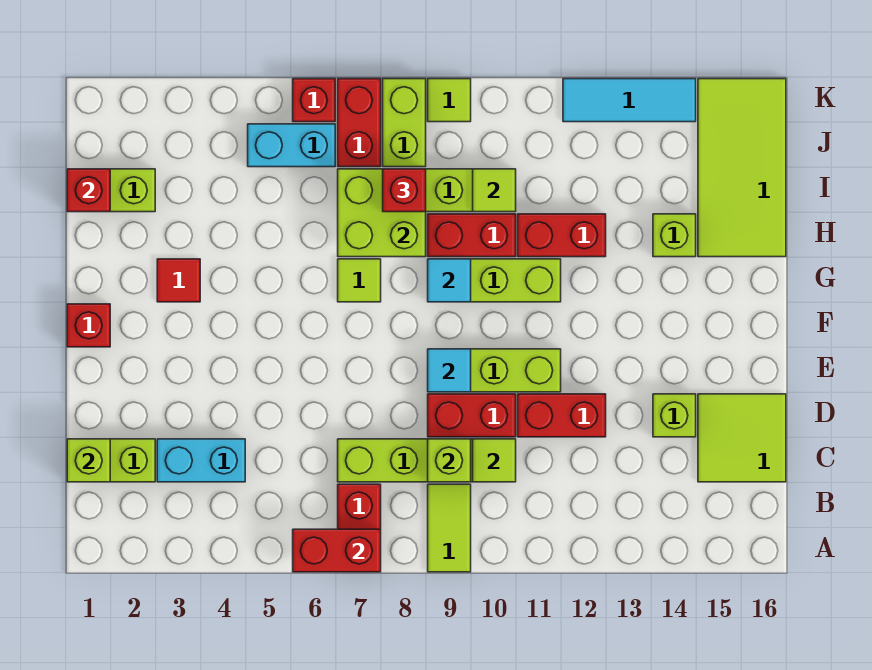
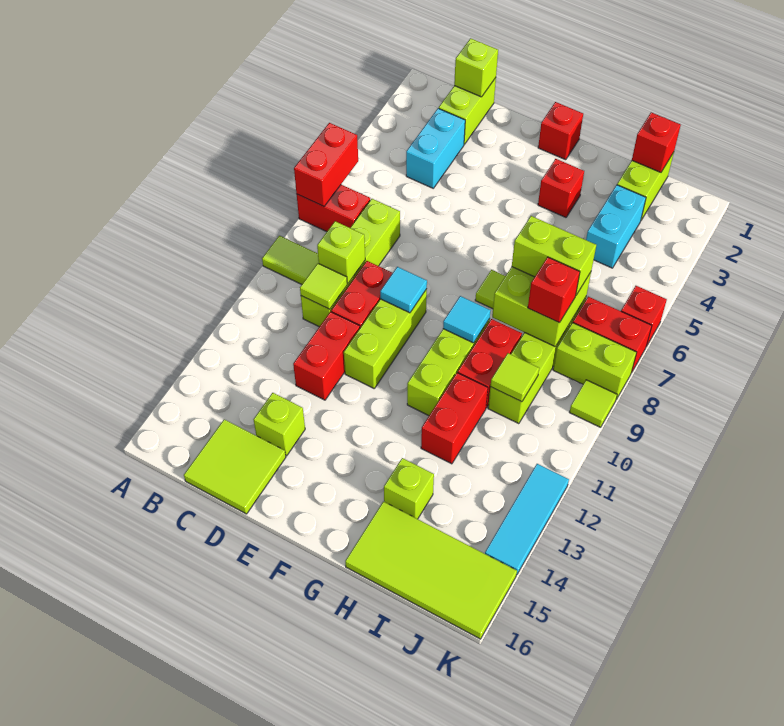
red 1x1 tile [157,259,200,302] -> red 1x1 brick [538,159,584,217]
none -> lime 1x2 brick [512,216,596,295]
cyan 1x2 brick [248,124,335,167] -> cyan 1x2 brick moved to [586,185,646,268]

